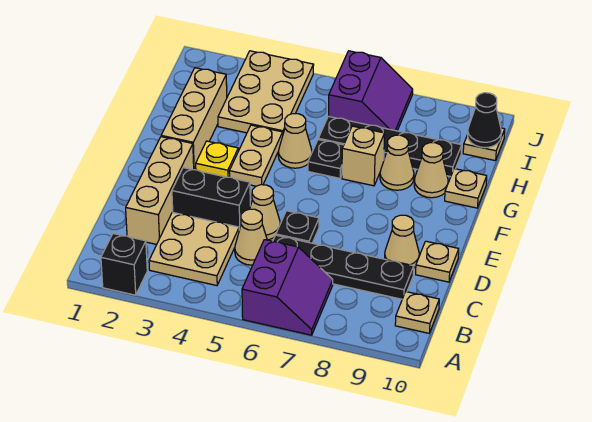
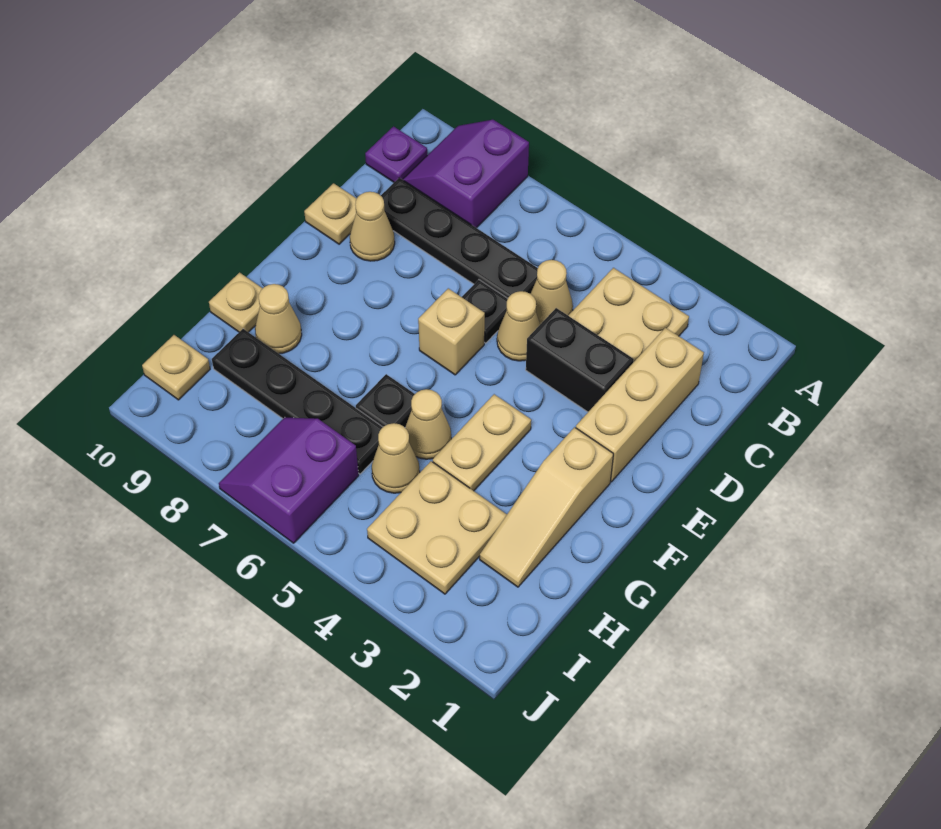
black 1x1 brick [101,234,147,295] -> none
purple 2x2 slope [242,240,333,335] -> purple 2x2 slope moved to [402,120,529,228]
tan 1x1 plate [395,292,439,333] -> purple 1x1 plate [365,126,427,182]
tan 1x3 brick [161,68,227,170] -> tan 1x3 slope [480,427,613,587]
yellow 1x1 plate [196,141,238,177] -> none
tan 1x1 brick [342,126,385,186] -> tan 1x1 brick moved to [418,288,485,375]
tan 1x1 cone [380,135,414,190] -> tan 1x1 cone moved to [372,423,420,493]
tan 2x3 plate [218,51,314,133] -> tan 2x2 plate [367,461,507,594]
black 1x1 cone [468,93,501,148] -> none

